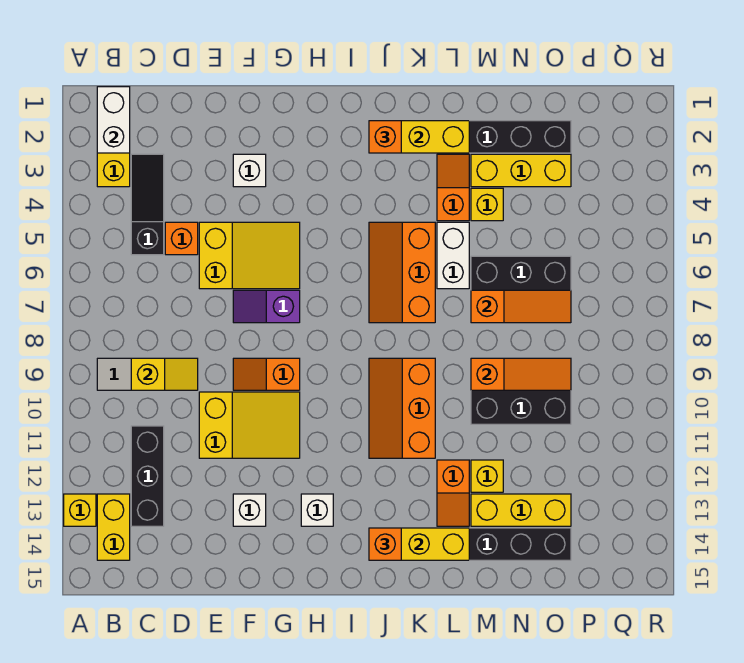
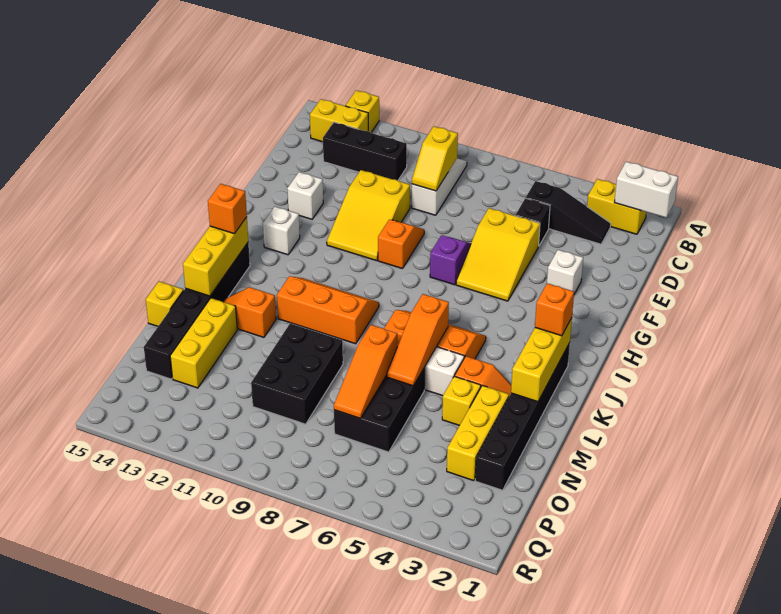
orange 1x1 brick [165,222,198,255] -> black 1x1 brick [515,198,550,245]
orange 1x3 slope [471,358,571,390] -> orange 1x3 slope moved to [387,294,449,386]
yellow 1x1 brick [471,460,503,492] -> yellow 1x1 brick moved to [146,281,183,326]

